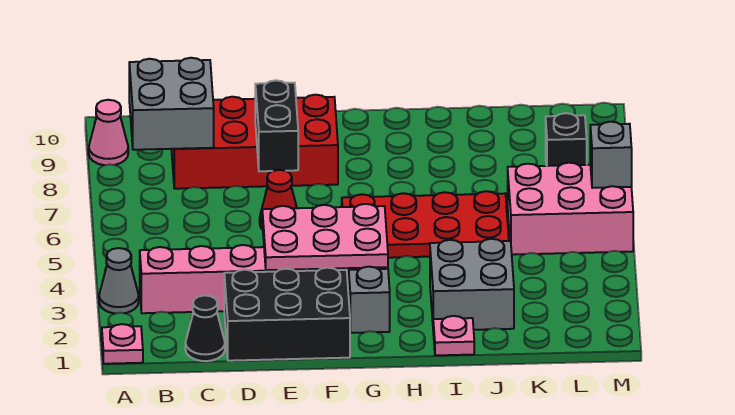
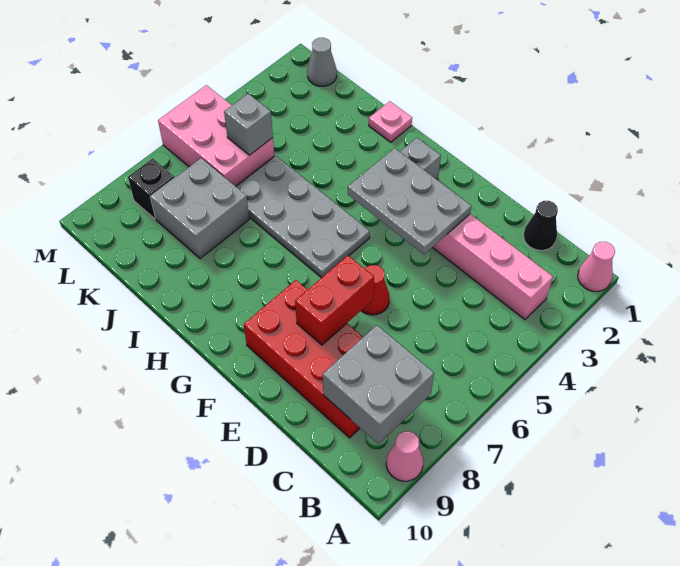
pink 1x1 plate [102,324,143,364] -> pink 1x1 cone [578,242,615,291]
grey 1x1 cone [99,248,139,314] -> grey 1x1 cone moved to [307,38,337,86]
black 2x3 brick [224,268,350,361] -> none
pink 2x3 plate [262,204,388,270] -> grey 2x3 plate [348,148,471,254]
black 1x2 brick [255,80,298,171] -> red 1x2 brick [295,256,374,345]
red 2x4 plate [342,191,509,258] -> grey 2x4 plate [236,156,370,278]
grey 2x2 brick [430,239,514,330] -> grey 2x2 brick moved to [150,158,249,259]
grey 1x1 brick [590,122,632,188] -> grey 1x1 brick moved to [224,94,273,155]

